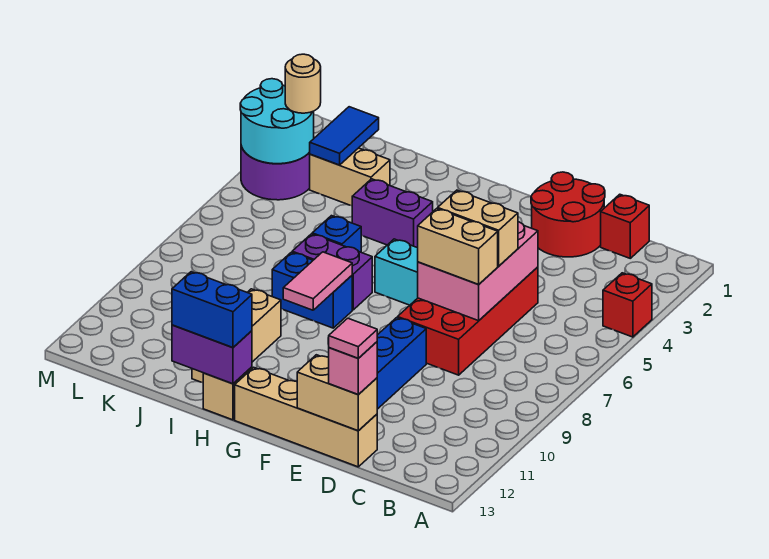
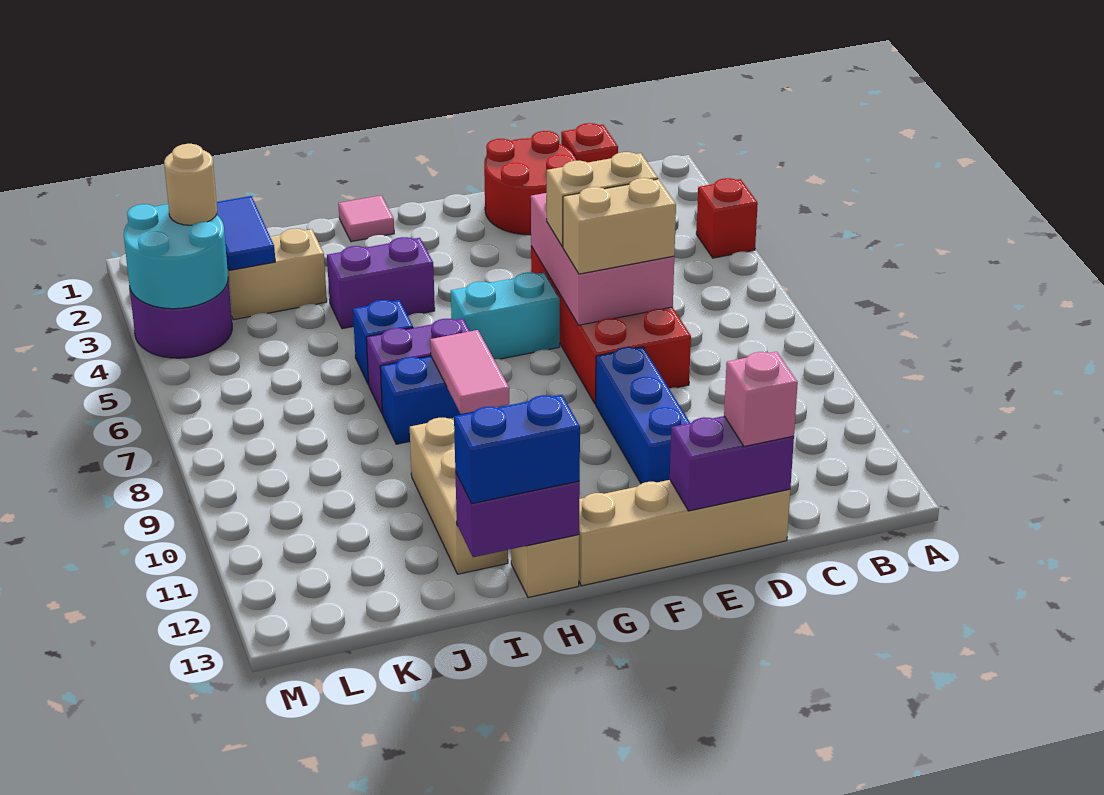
tan 1x2 brick [297,355,377,431] -> purple 1x2 brick [670,416,794,511]
pink 1x1 tile [329,318,377,358] -> pink 1x1 tile moved to [338,195,394,242]

